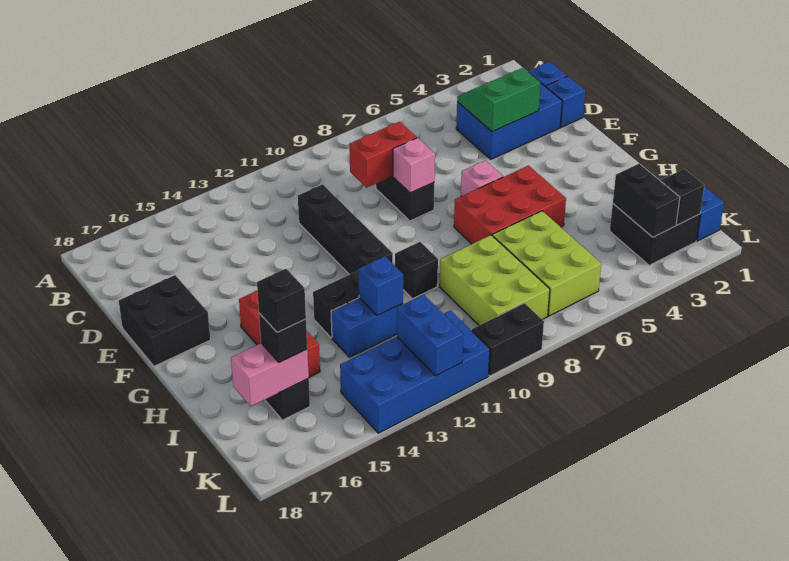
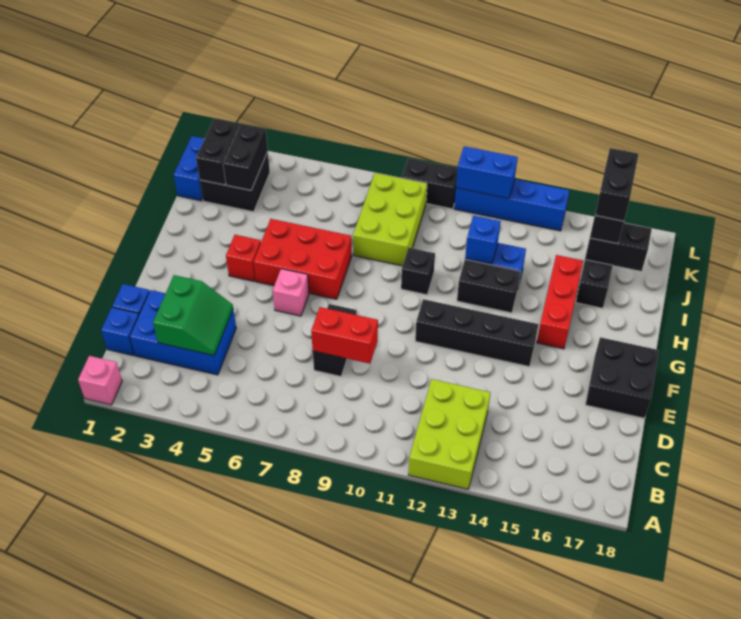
green 2x2 slope [457,68,541,132] -> green 2x2 slope turned to [153,275,233,355]
black 1x4 brick [298,184,393,275] -> black 1x4 brick turned to [415,299,539,366]
pink 1x1 brick [393,138,435,193] -> pink 1x1 brick moved to [78,356,122,405]
none -> red 1x1 brick [226,235,261,281]
lime 2x3 brick [492,211,601,316] -> lime 2x3 brick moved to [408,379,490,489]
pink 1x2 brick [231,343,309,406] -> black 1x2 brick [585,223,652,271]
black 1x1 brick [257,269,306,332] -> black 1x2 brick [595,148,638,221]
black 1x1 brick [661,169,704,225] -> black 1x2 brick [196,119,239,185]
blue 2x4 brick [340,310,490,433] -> blue 1x4 brick [454,179,569,231]
blue 1x2 brick [397,295,463,376] -> blue 1x2 brick turned to [456,146,518,199]

